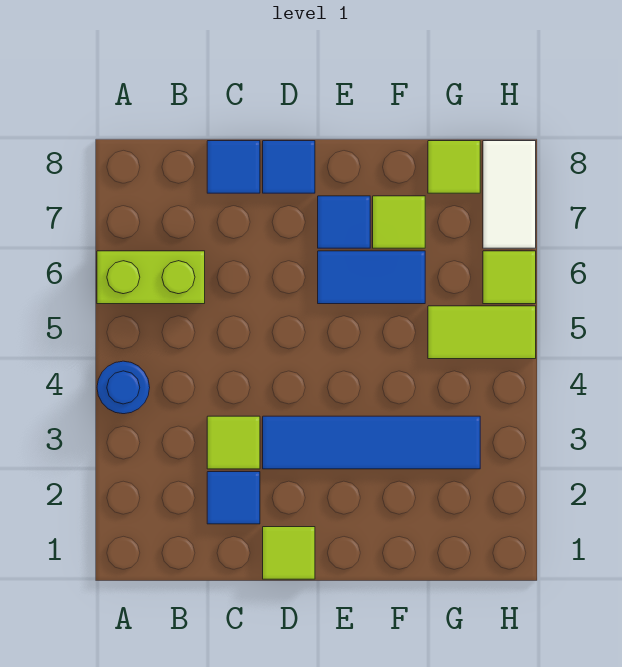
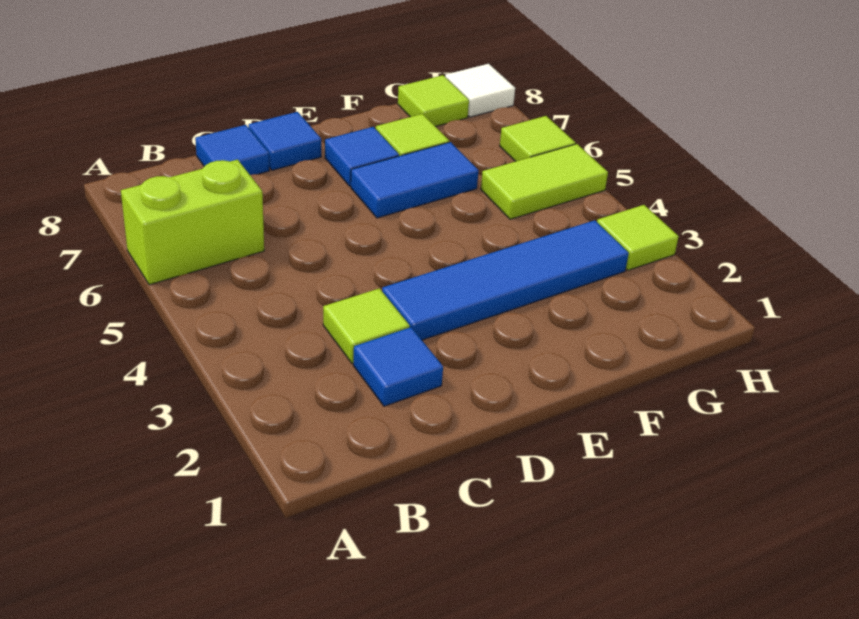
blue 1x1 round brick [97,361,150,414] -> none
lime 1x1 tile [263,527,315,579] -> lime 1x1 tile moved to [597,205,679,270]
white 1x2 tile [483,141,536,248] -> white 1x1 tile [445,64,515,117]

